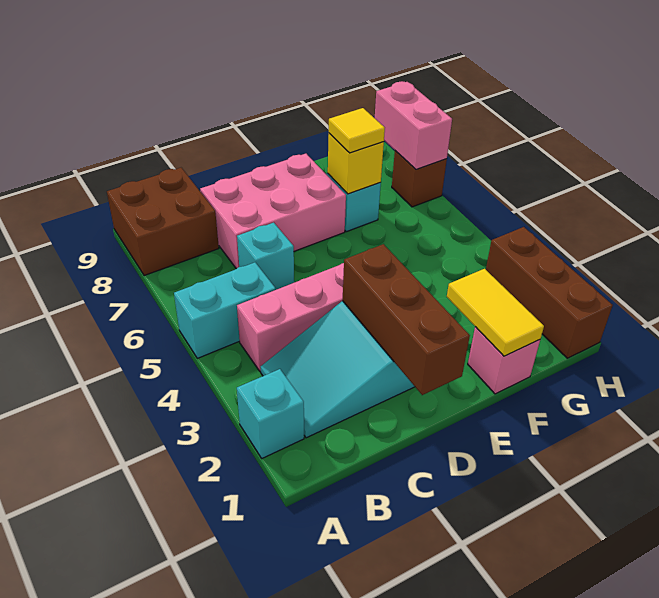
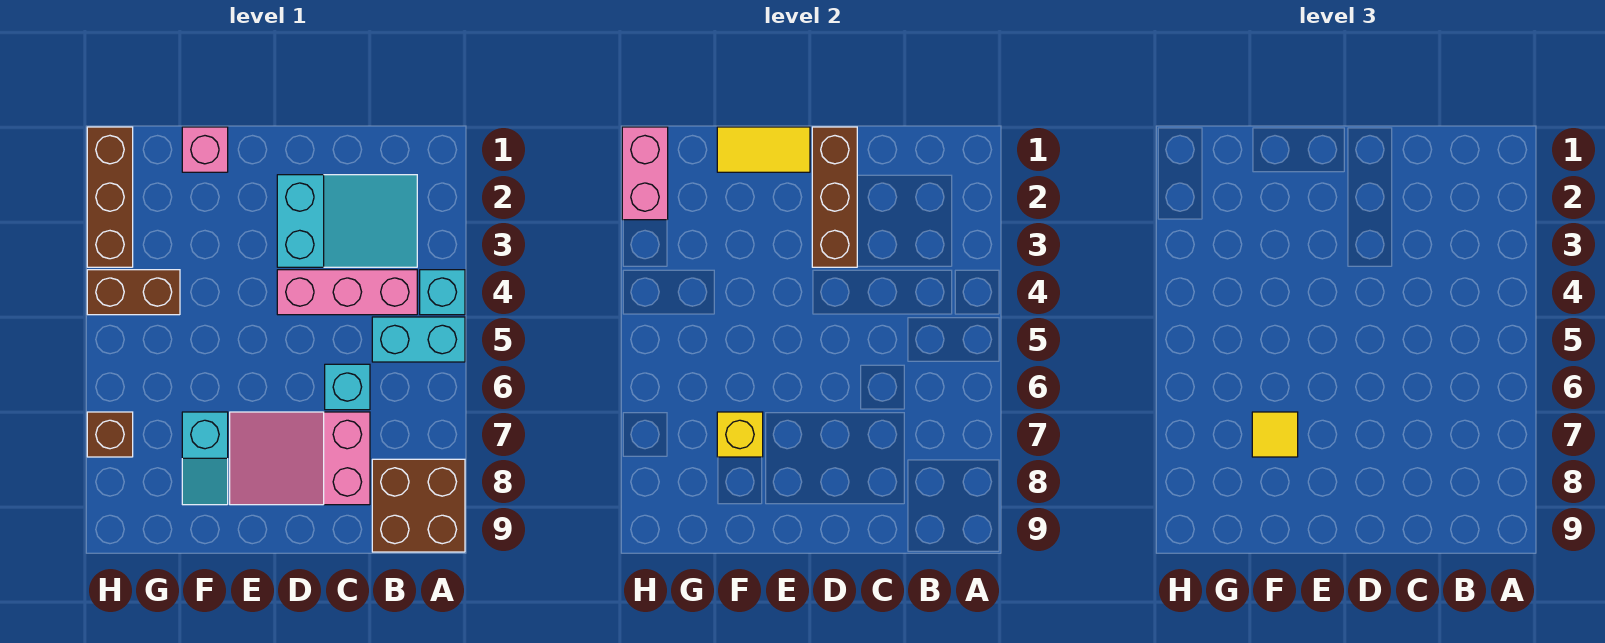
cyan 1x1 brick [237,369,304,458] -> cyan 1x1 brick moved to [420,270,465,315]
pink 2x3 brick [200,154,346,269] -> pink 2x3 slope [230,412,370,505]
yellow 1x2 tile [447,269,544,356] -> yellow 1x2 tile turned to [717,127,810,172]
none -> brown 1x2 brick [87,270,180,315]
pink 1x2 brick [375,81,452,170] -> pink 1x2 brick moved to [622,127,668,220]

